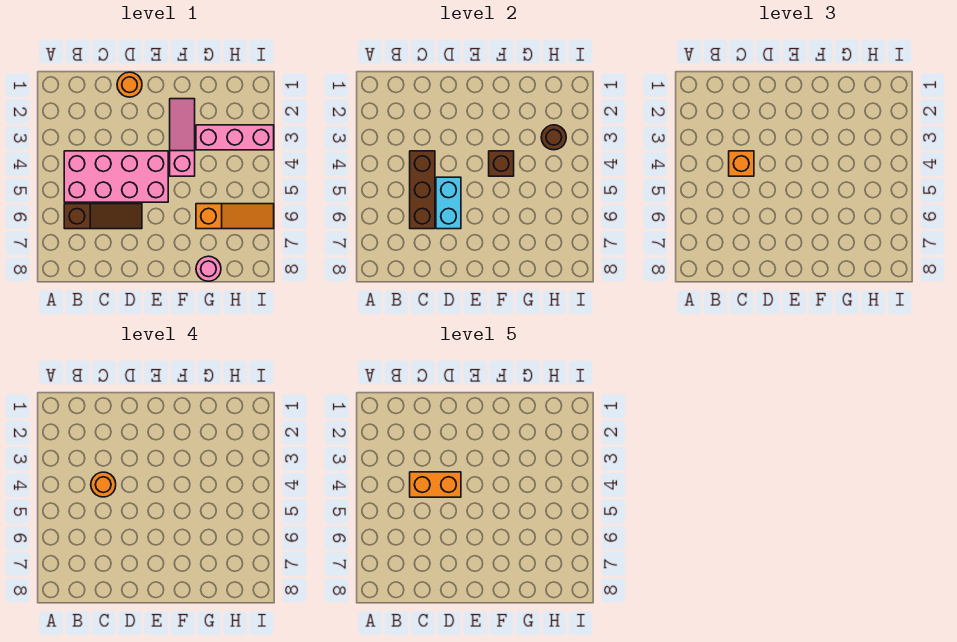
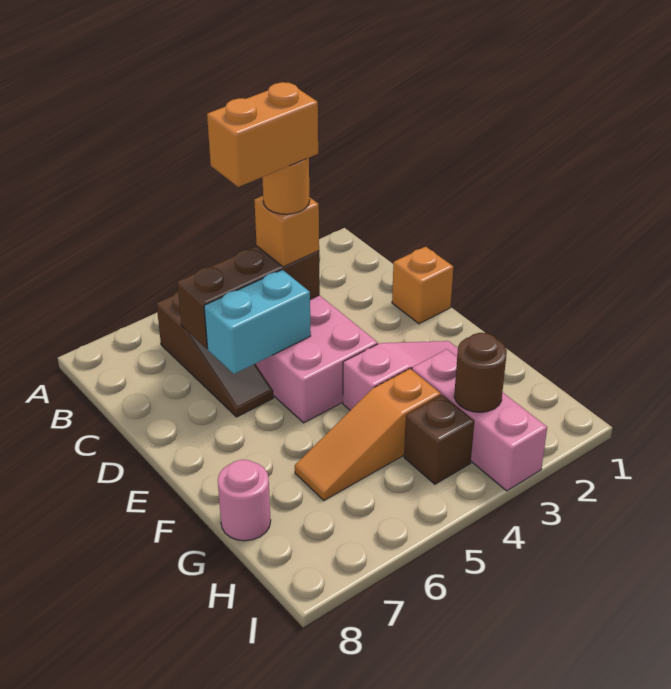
orange 1x2 brick [410,472,461,497] -> orange 1x2 brick turned to [207,82,318,187]
orange 1x1 round brick [117,72,142,97] -> orange 1x1 brick [392,247,453,324]
brown 1x1 brick [489,151,514,176] -> brown 1x1 brick moved to [404,395,474,484]
orange 1x3 slope [196,204,274,229] -> orange 1x3 slope turned to [295,369,441,500]

